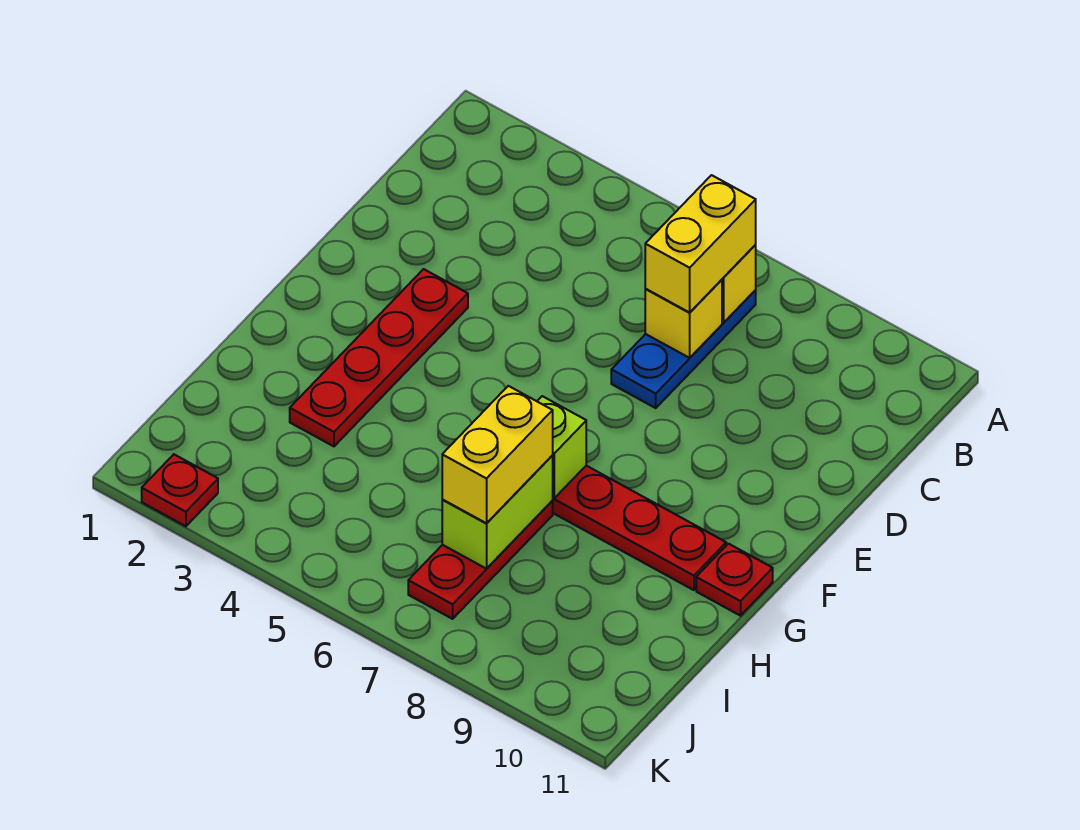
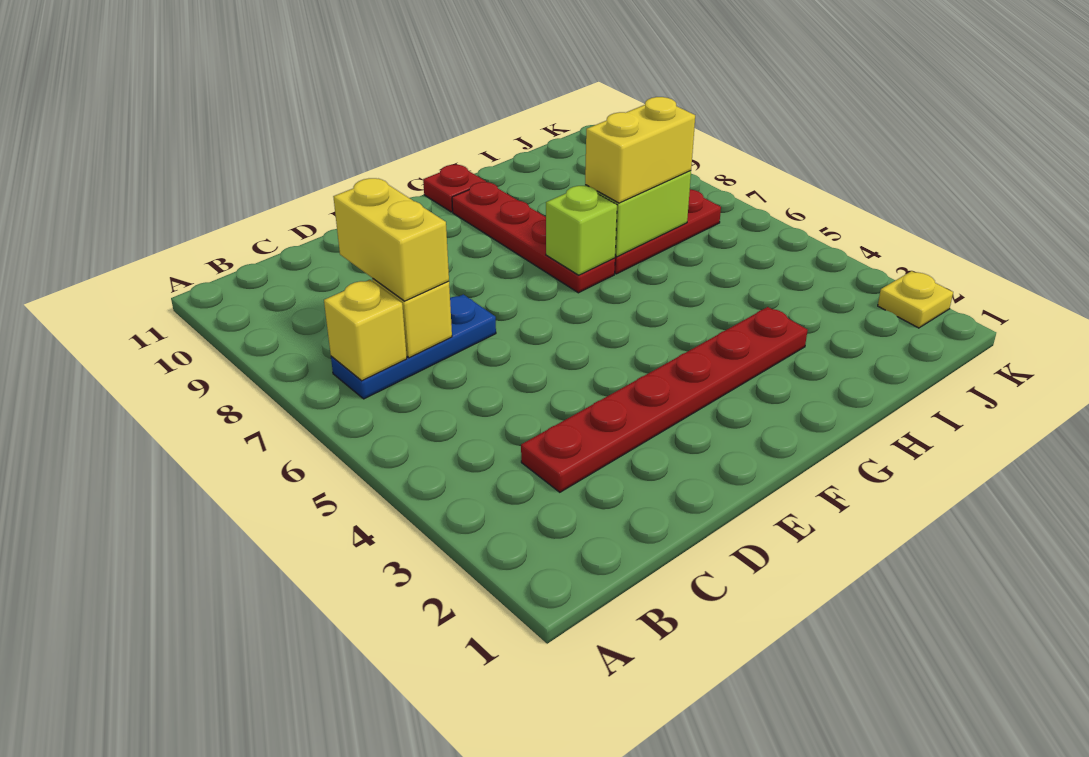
yellow 1x2 brick [645,175,756,312] -> yellow 1x2 brick turned to [333,178,449,301]
red 1x4 plate [290,269,468,446] -> red 1x6 plate [521,307,808,492]
red 1x1 plate [142,454,218,526] -> yellow 1x1 plate [878,271,953,328]

